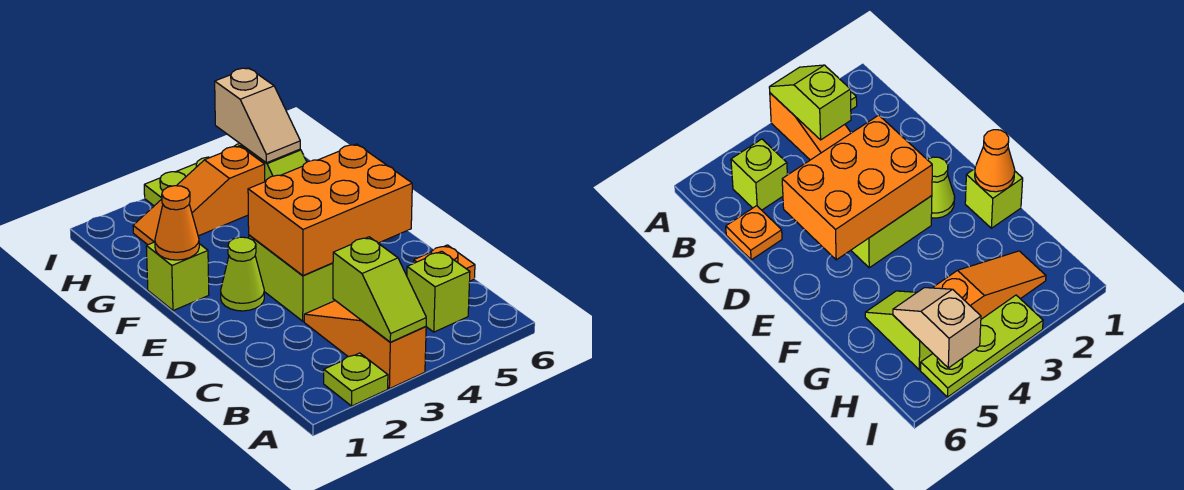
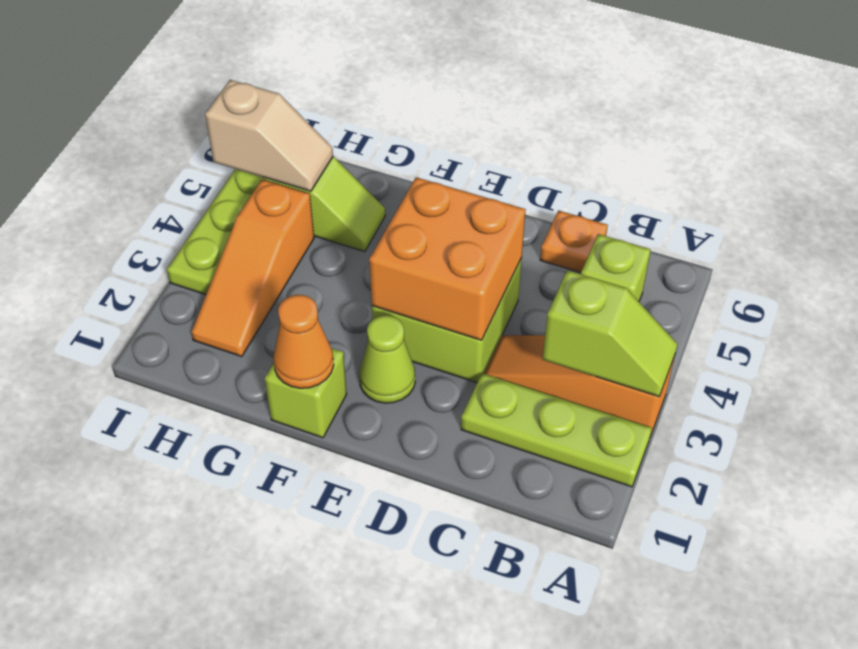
lime 1x1 plate [324,353,388,406] -> lime 1x3 plate [461,373,652,487]
orange 2x3 brick [248,144,412,276] -> orange 2x2 brick [369,177,526,340]

